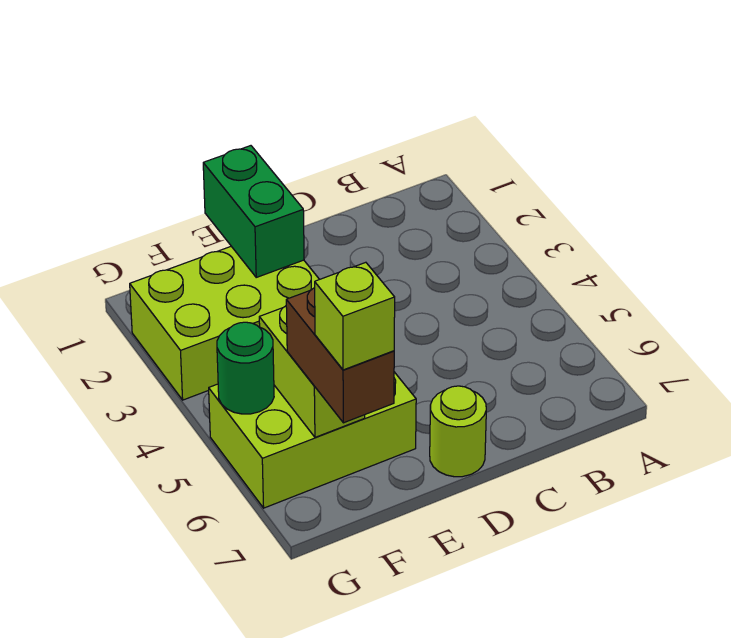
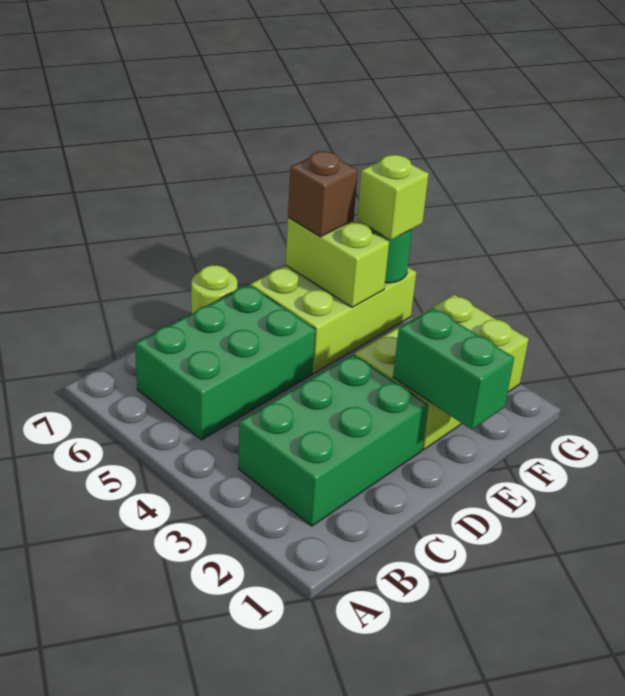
none -> green 2x3 brick [238,354,429,526]
none -> green 2x3 brick [135,285,315,440]
brown 1x2 brick [286,288,394,423] -> brown 1x1 brick [288,151,358,237]
lime 1x1 brick [315,262,395,370] -> lime 1x1 brick moved to [357,155,429,240]

